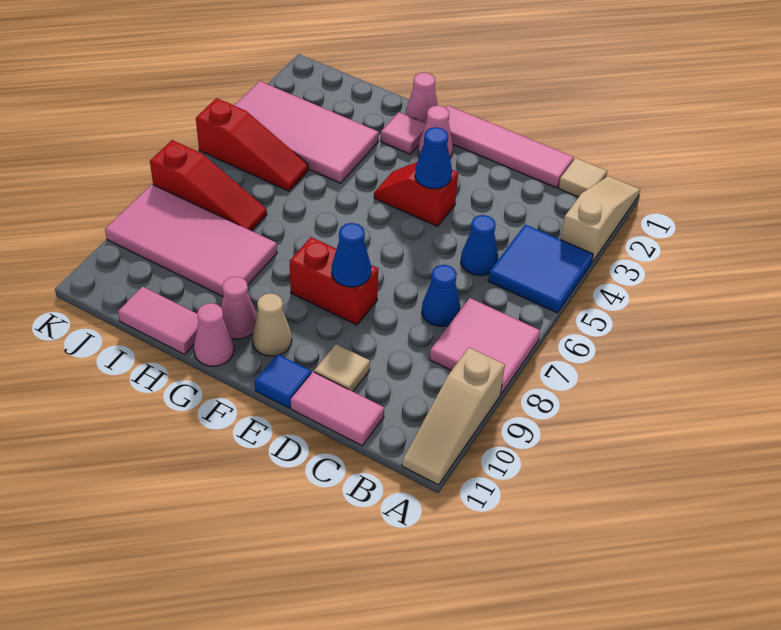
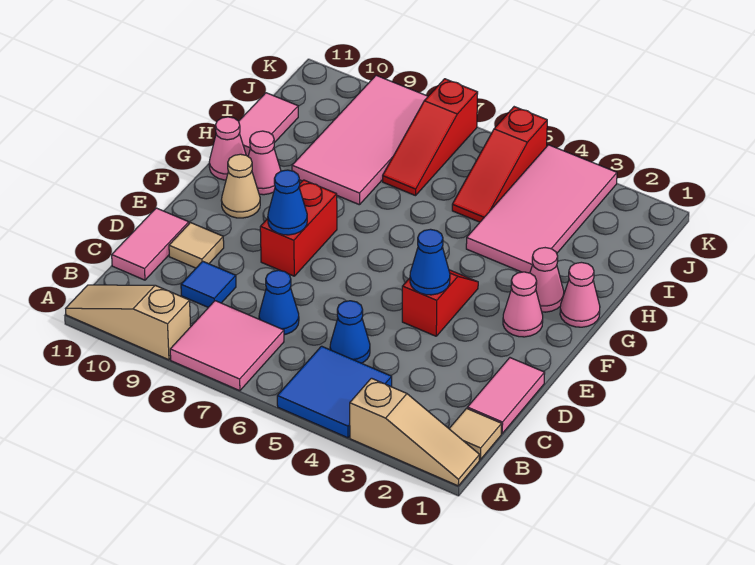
pink 1x4 tile [445,105,574,188] -> pink 1x2 tile [467,358,545,434]
blue 1x1 tile [255,354,311,408] -> blue 1x1 tile moved to [181,261,236,307]
pink 1x1 tile [381,112,426,154] -> pink 1x1 cone [530,248,564,312]

